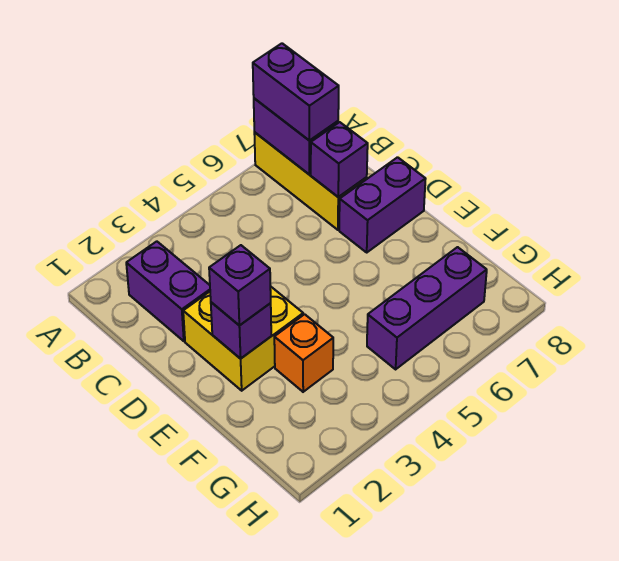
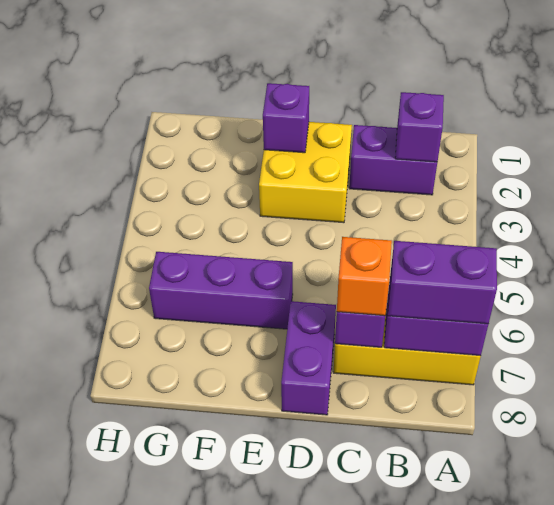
purple 1x1 brick [209,245,271,326] -> purple 1x1 brick moved to [395,92,444,162]
orange 1x1 brick [274,314,333,392] -> orange 1x1 brick moved to [337,237,392,316]
purple 1x3 brick [367,247,487,369] -> purple 1x3 brick turned to [149,252,293,329]

